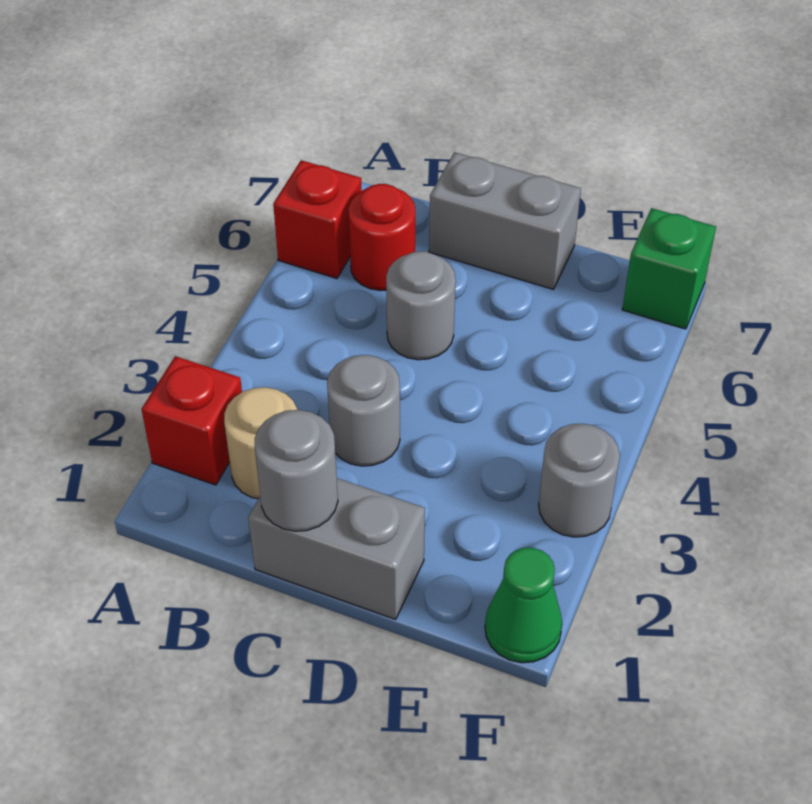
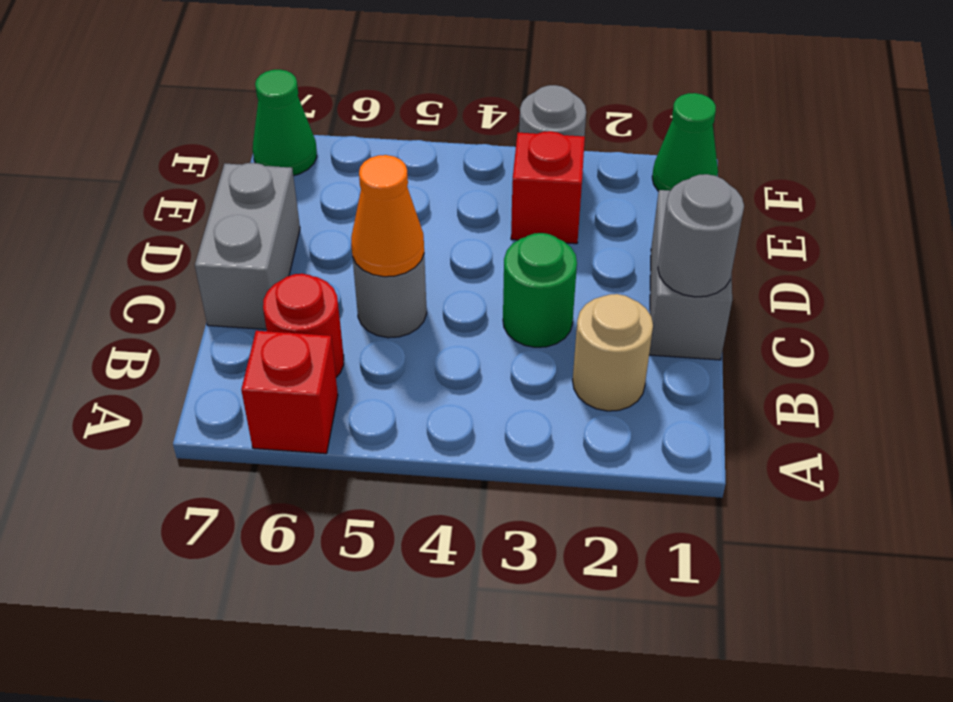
red 1x1 brick [141,356,242,485] -> red 1x1 brick moved to [511,131,585,244]
grey 1x1 round brick [327,355,400,466] -> green 1x1 round brick [503,233,577,347]
none -> orange 1x1 cone [351,155,424,277]
green 1x1 brick [622,208,716,329] -> green 1x1 cone [253,70,317,176]

